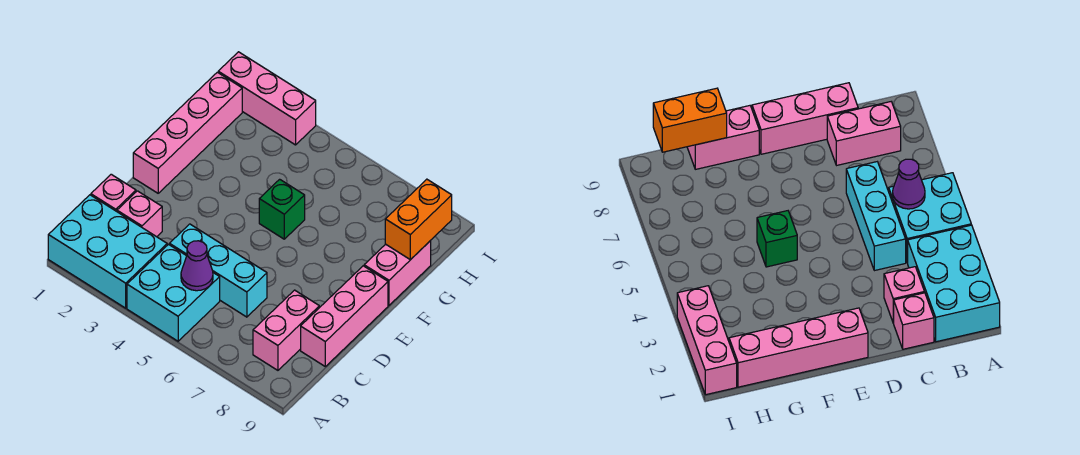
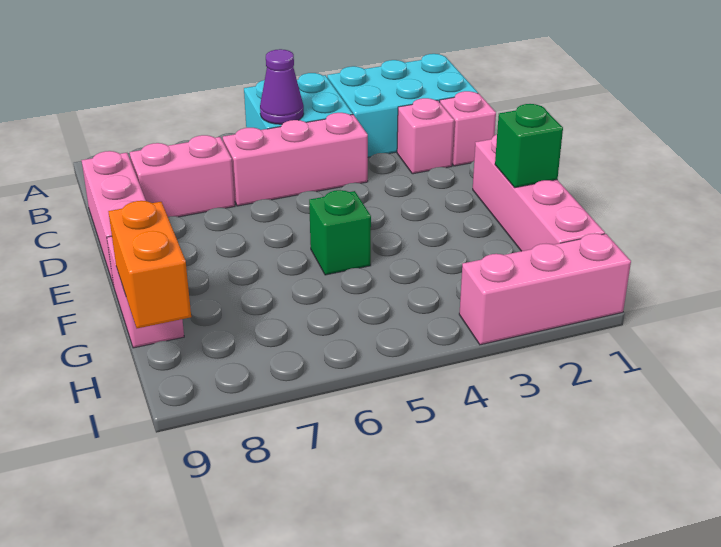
pink 1x2 brick [253,290,319,370] -> pink 1x2 brick turned to [130,135,235,217]
cyan 1x3 brick [169,224,267,317] -> pink 1x3 brick [223,113,368,206]
none -> green 1x1 brick [495,104,563,188]

